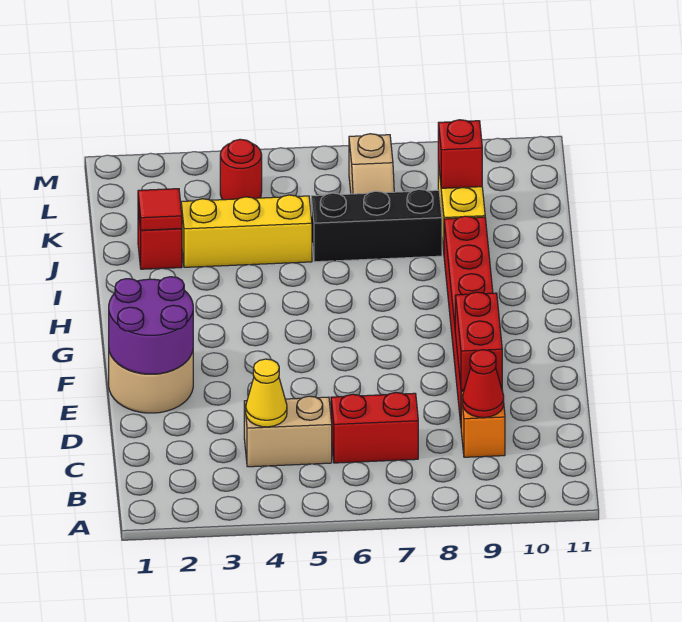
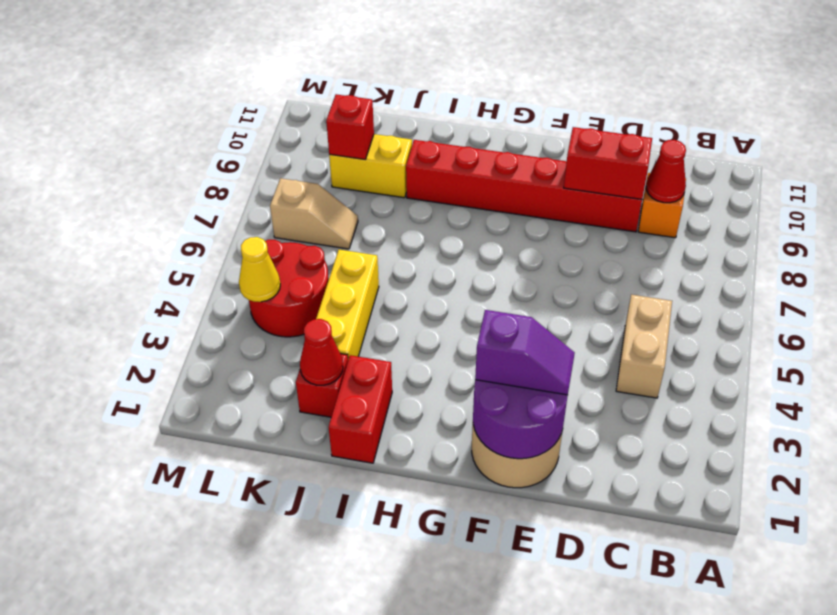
yellow 1x1 cone [246,359,287,427] -> yellow 1x1 cone moved to [239,237,280,302]
red 1x2 brick [331,392,418,463] -> red 1x2 brick moved to [329,355,392,463]
none -> purple 1x2 slope [475,310,575,395]
red 1x1 tile [138,189,182,230] -> red 1x1 cone [300,319,343,385]
black 1x3 brick [311,189,442,262] -> none
red 1x1 round brick [220,139,262,200] -> red 2x2 round brick [249,240,329,337]

